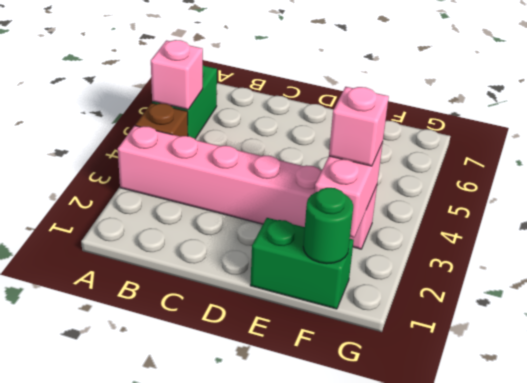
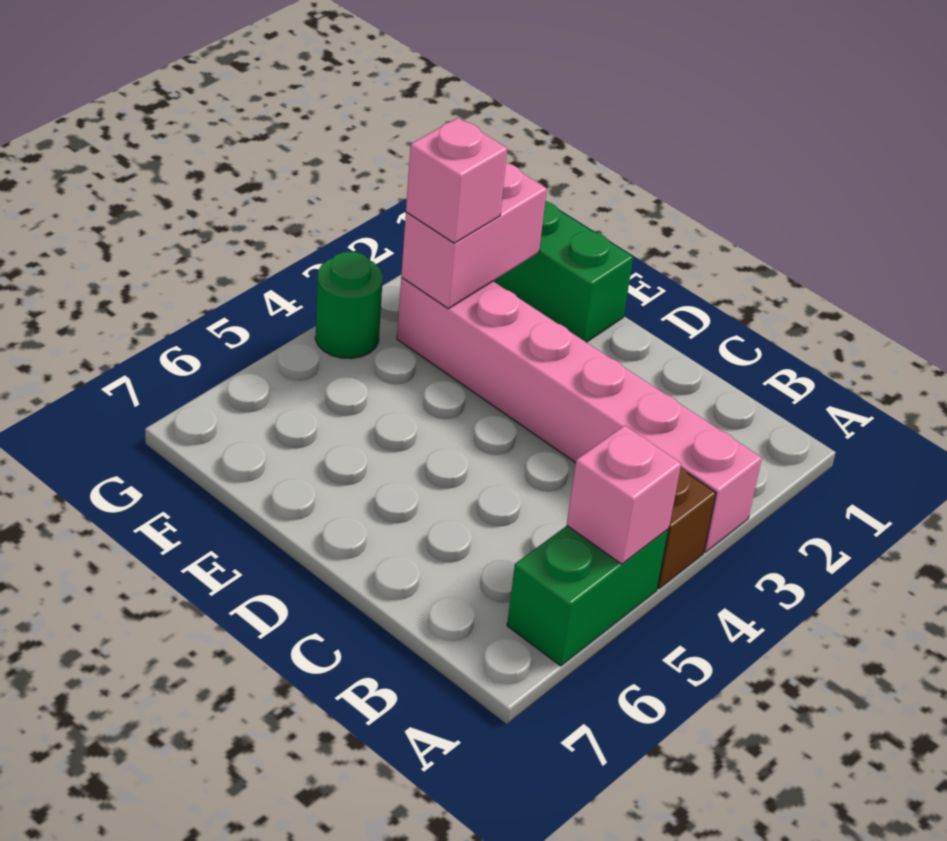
green 1x1 round brick [303,188,353,264] -> green 1x1 round brick moved to [315,251,383,359]

